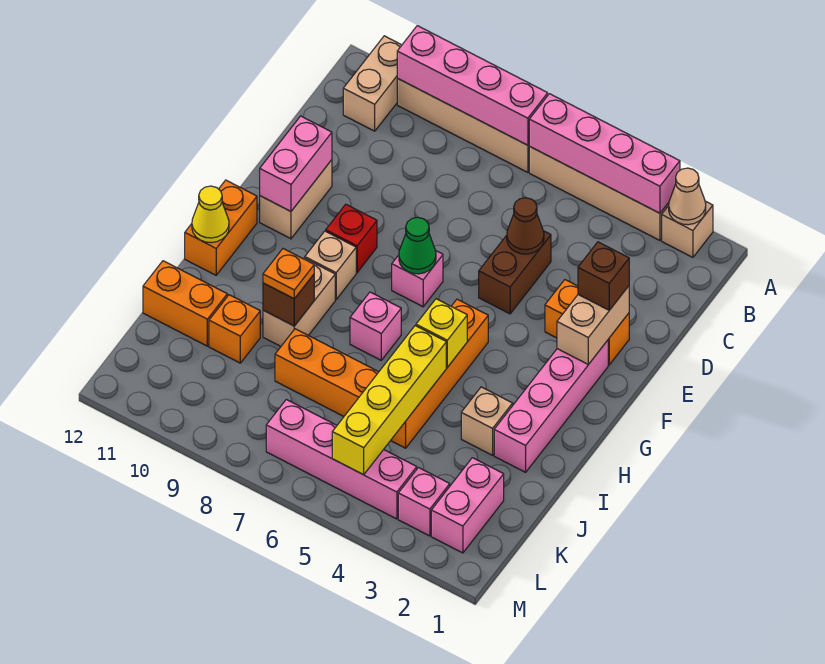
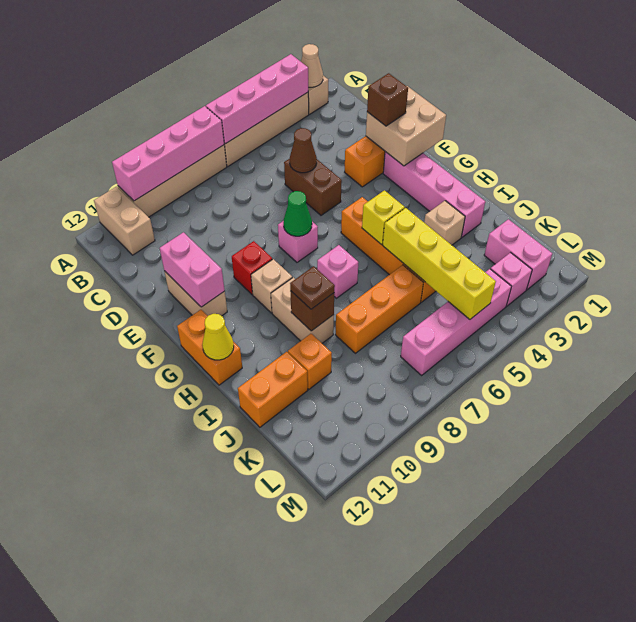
tan 1x2 brick [557,286,629,364] -> tan 2x2 brick [366,86,446,166]
orange 1x1 plate [263,249,314,299] -> brown 1x1 plate [290,266,335,309]

